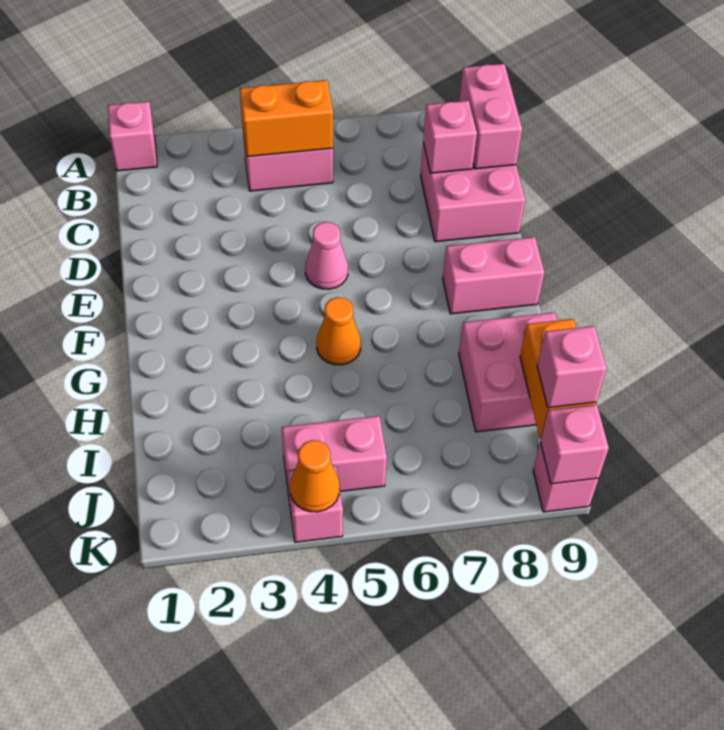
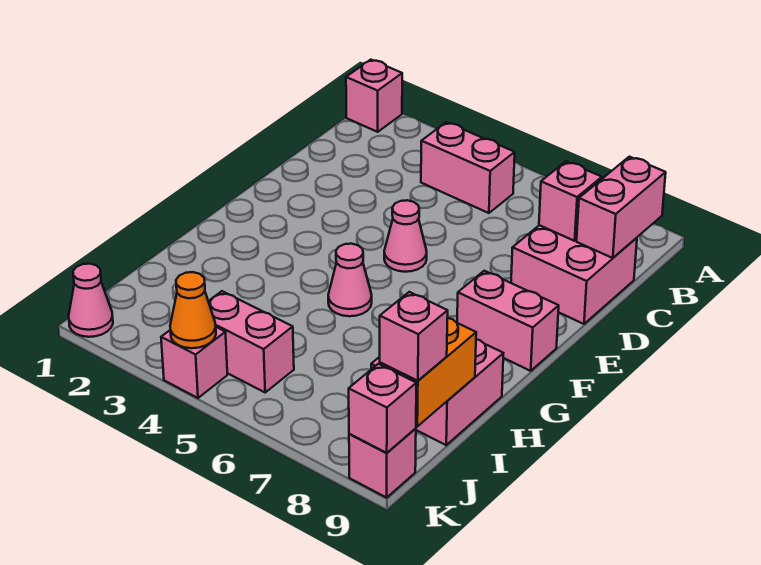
orange 1x2 brick [240,80,333,157] -> none
orange 1x1 cone [317,297,361,365] -> pink 1x1 cone [328,244,372,316]
none -> pink 1x1 cone [69,264,113,337]

